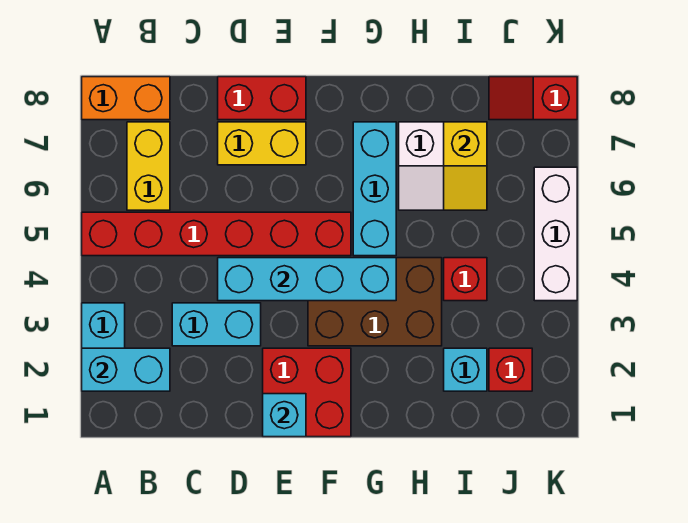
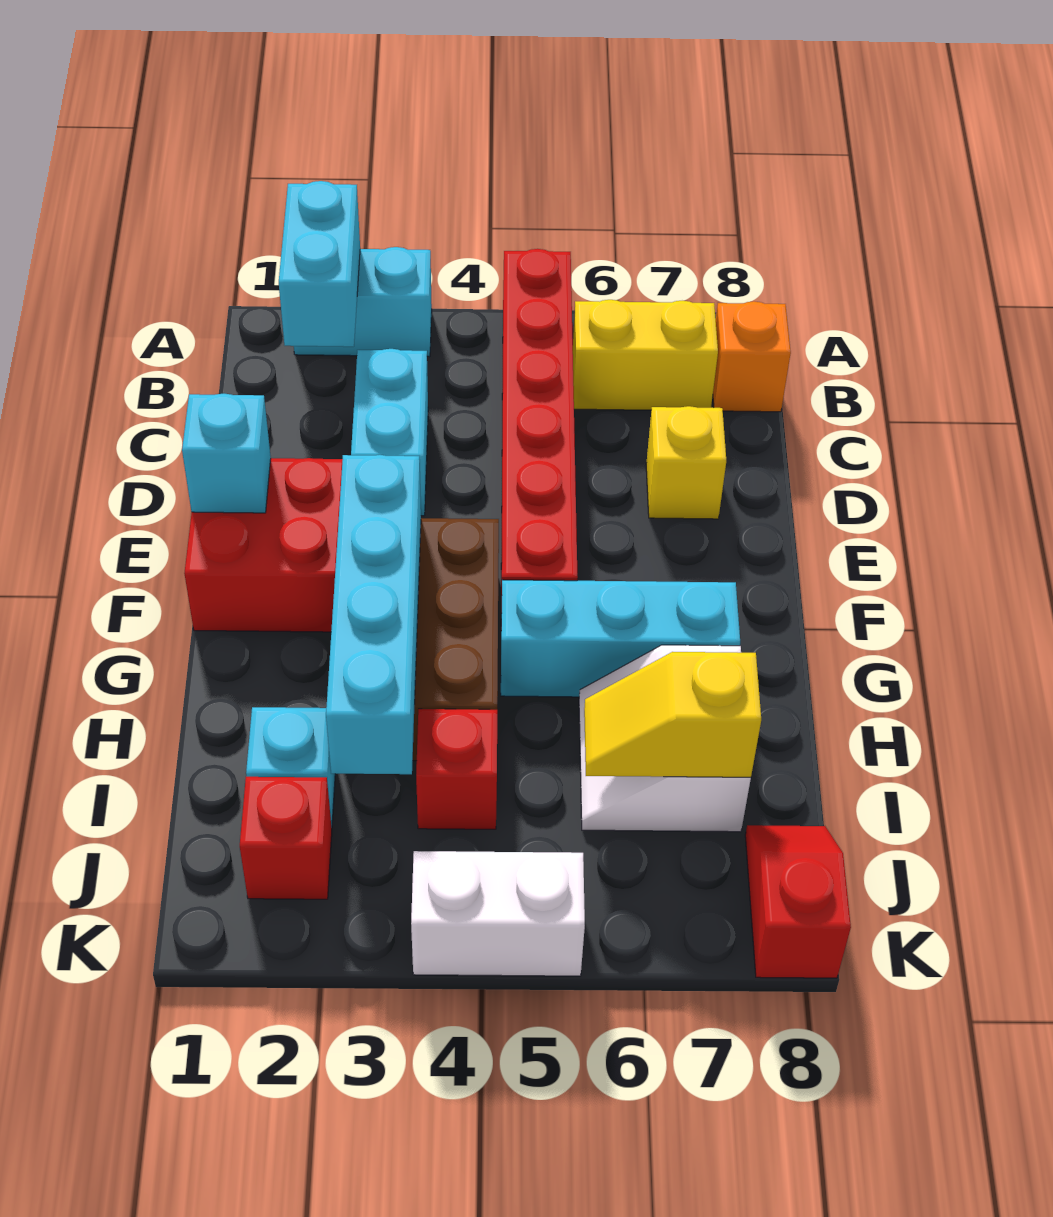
orange 1x2 brick [82,77,170,120] -> orange 1x1 brick [713,301,791,412]
cyan 1x4 brick [218,258,396,301] -> cyan 1x4 brick moved to [326,455,421,774]
yellow 1x2 brick [218,122,306,165] -> yellow 1x1 brick [646,406,726,519]
red 1x2 brick [218,77,306,120] -> none
white 1x3 brick [534,167,577,301] -> white 1x2 brick [411,851,585,976]

